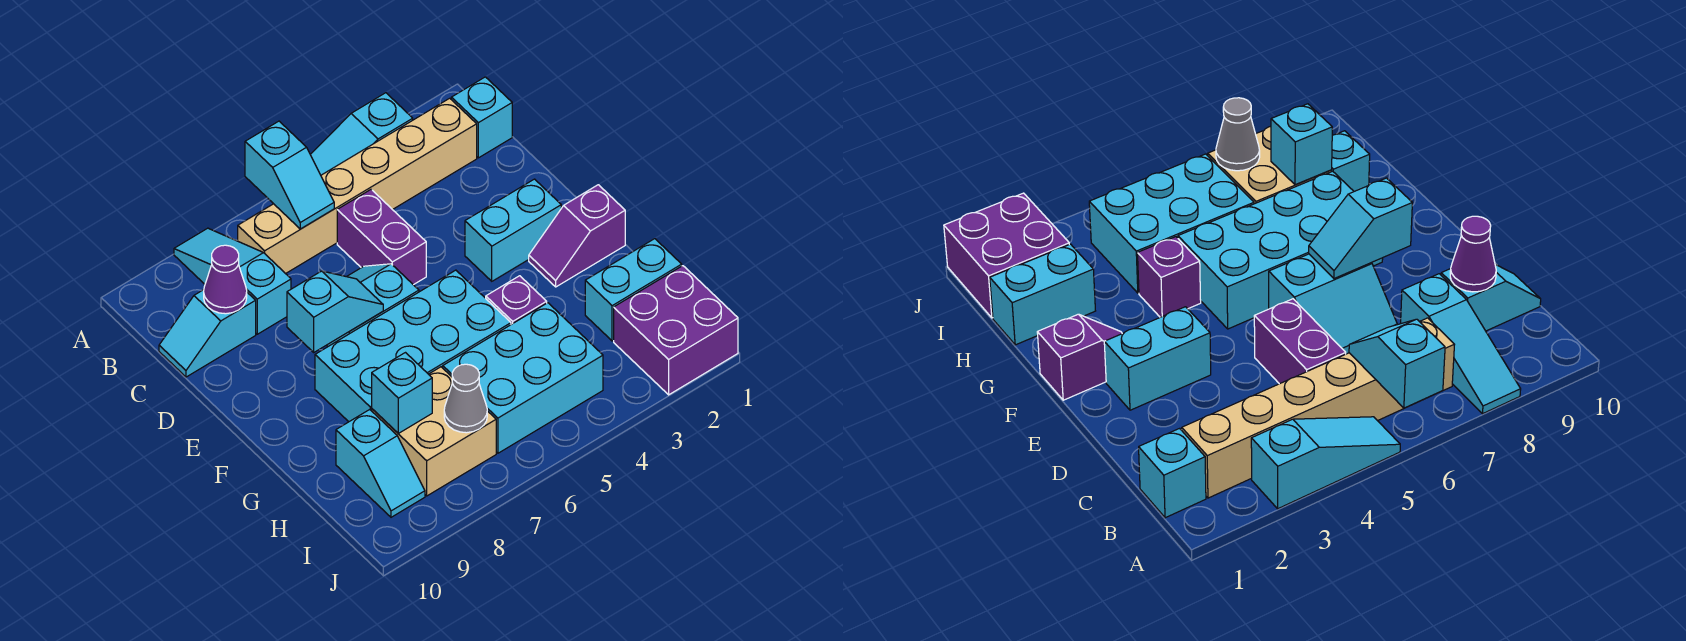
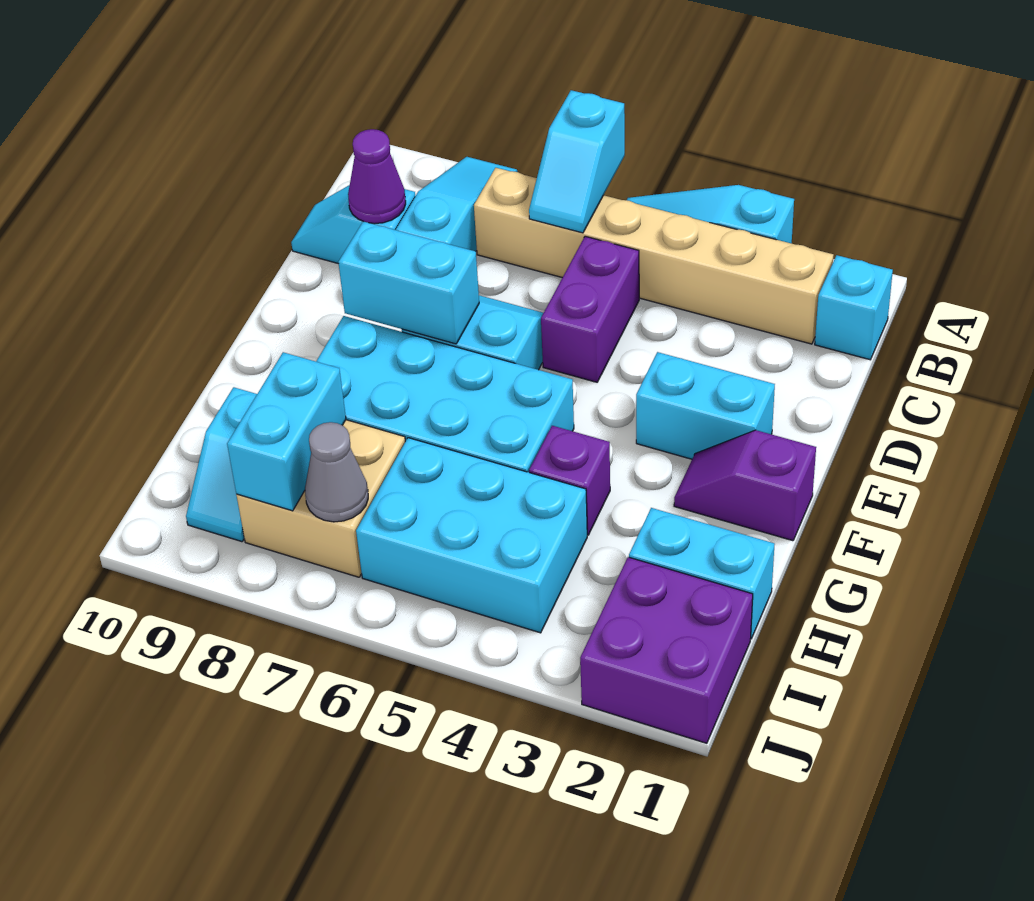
cyan 1x2 slope [287,271,383,352] -> cyan 1x2 brick [338,222,479,344]
cyan 1x1 brick [372,353,432,433] -> cyan 1x2 brick [227,352,346,511]

